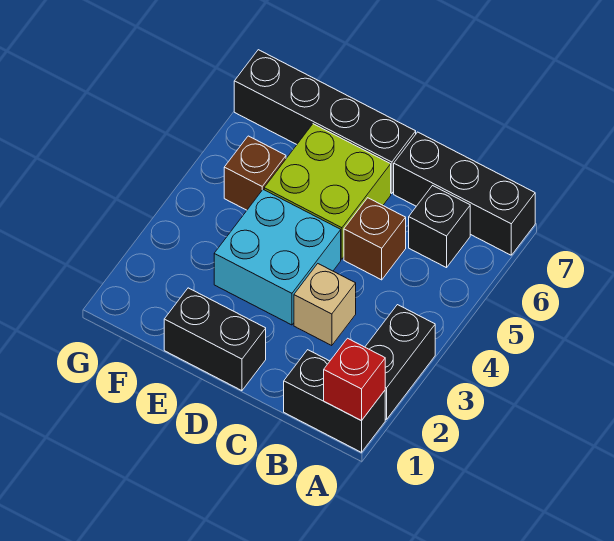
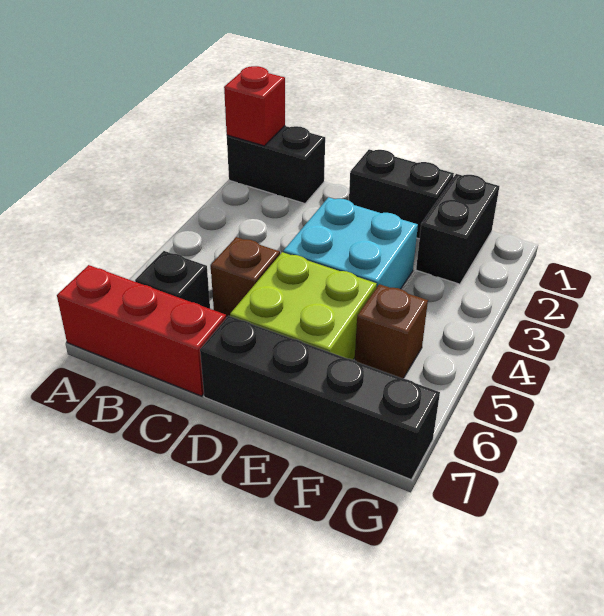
black 1x2 brick [365,305,435,420] -> black 1x2 brick moved to [416,174,499,284]
black 1x3 brick [394,132,535,255] -> red 1x3 brick [57,265,226,396]
tan 1x1 brick [294,264,356,346] -> none

